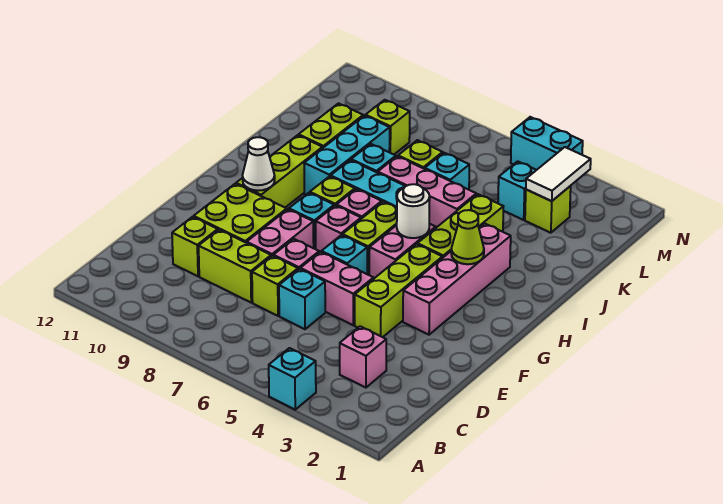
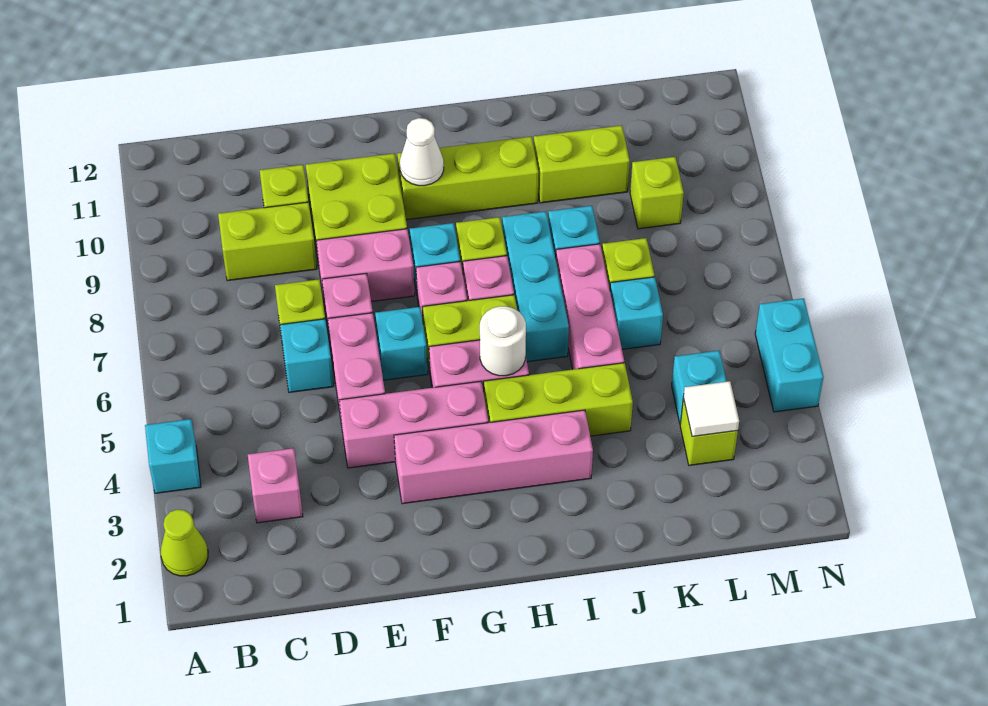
lime 1x2 brick [199,230,271,302] -> lime 1x2 brick turned to [218,202,317,281]
lime 1x3 brick [355,244,442,337] -> pink 1x3 brick [339,381,488,468]
lime 1x1 cone [451,210,484,264] -> lime 1x1 cone moved to [161,510,208,576]
cyan 1x3 brick [304,116,390,195] -> none
white 1x2 tile [526,147,591,201] -> white 1x1 tile [684,381,739,437]

